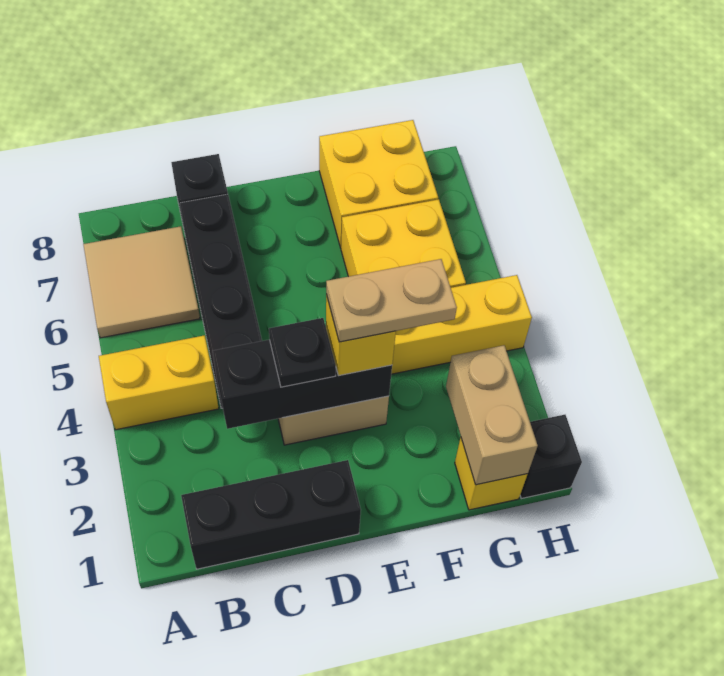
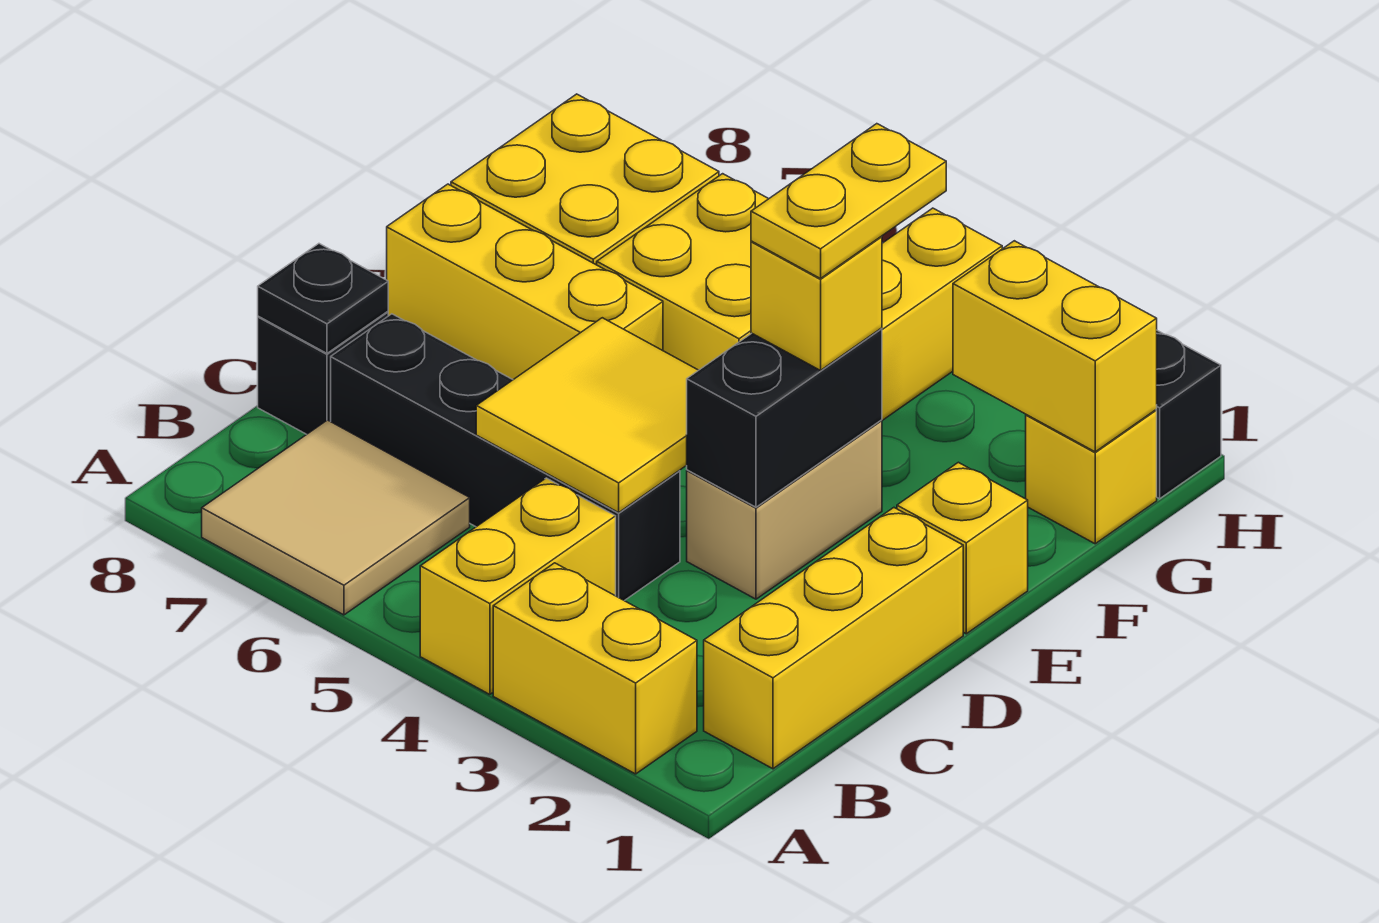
none -> yellow 1x2 brick [493,563,697,774]
black 1x3 brick [181,460,361,569] -> yellow 1x3 brick [704,508,963,769]
black 1x3 brick [213,340,392,429] -> black 1x2 brick [687,329,882,507]
none -> yellow 2x2 tile [476,318,698,512]
black 1x1 plate [269,318,336,387] -> black 1x1 plate moved to [258,244,388,353]
none -> yellow 1x1 brick [897,462,1028,634]
tan 1x2 plate [326,259,457,342] -> yellow 1x2 plate [751,124,946,279]
none -> yellow 1x3 brick [387,184,663,380]
tan 1x2 brick [446,345,538,485] -> yellow 1x2 brick [953,241,1157,452]

